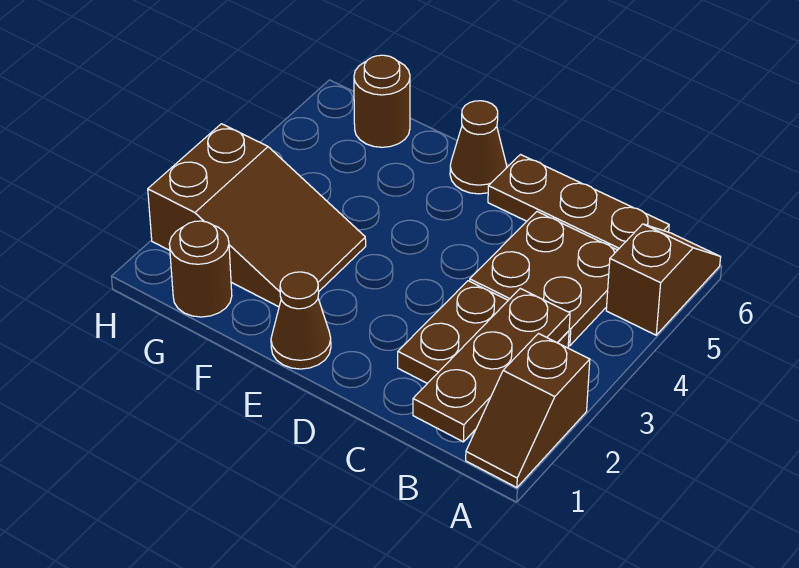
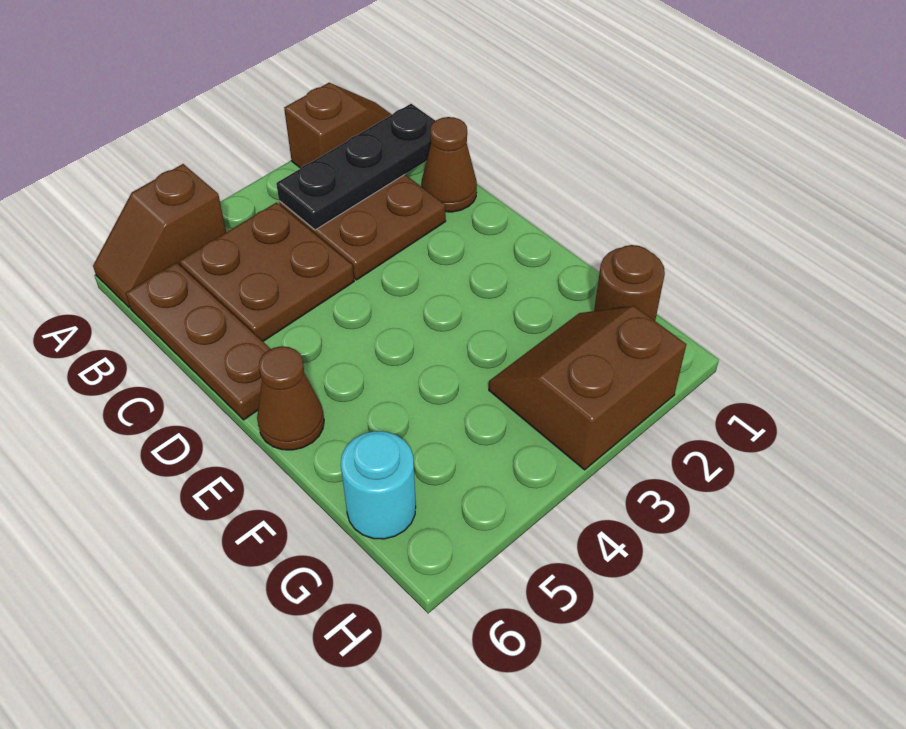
brown 1x3 plate [413,288,570,442] -> black 1x3 plate [276,104,435,230]
brown 1x1 cone [271,272,331,369] -> brown 1x1 cone moved to [421,117,477,212]
brown 2x3 slope [148,124,366,307] -> brown 2x2 slope [489,306,686,470]
brown 1x1 round brick [354,55,410,147] -> cyan 1x1 round brick [341,431,416,539]

